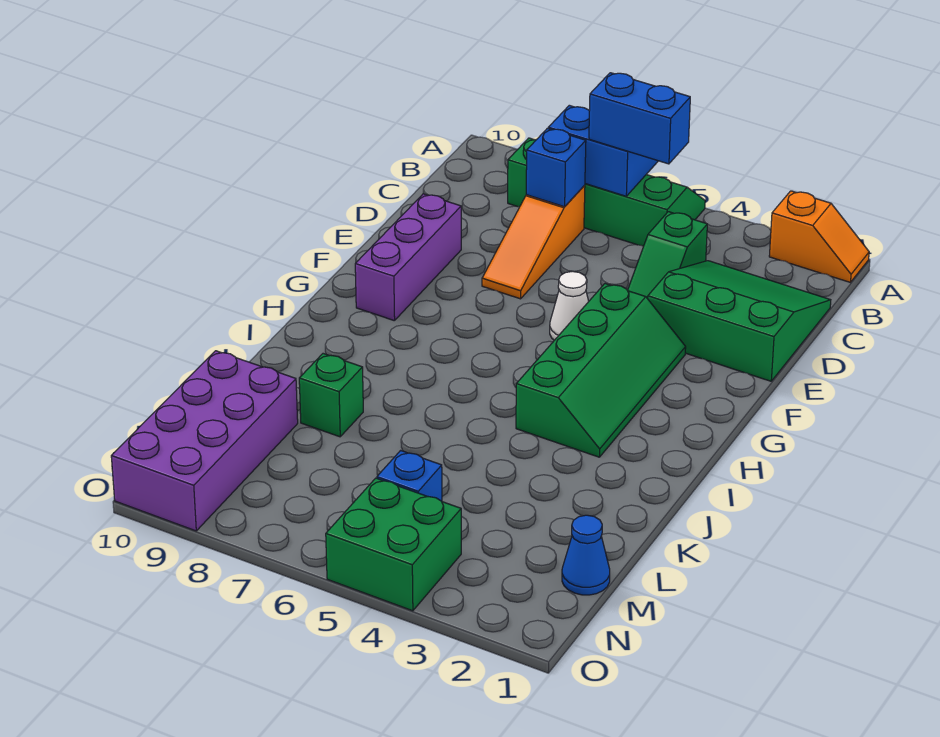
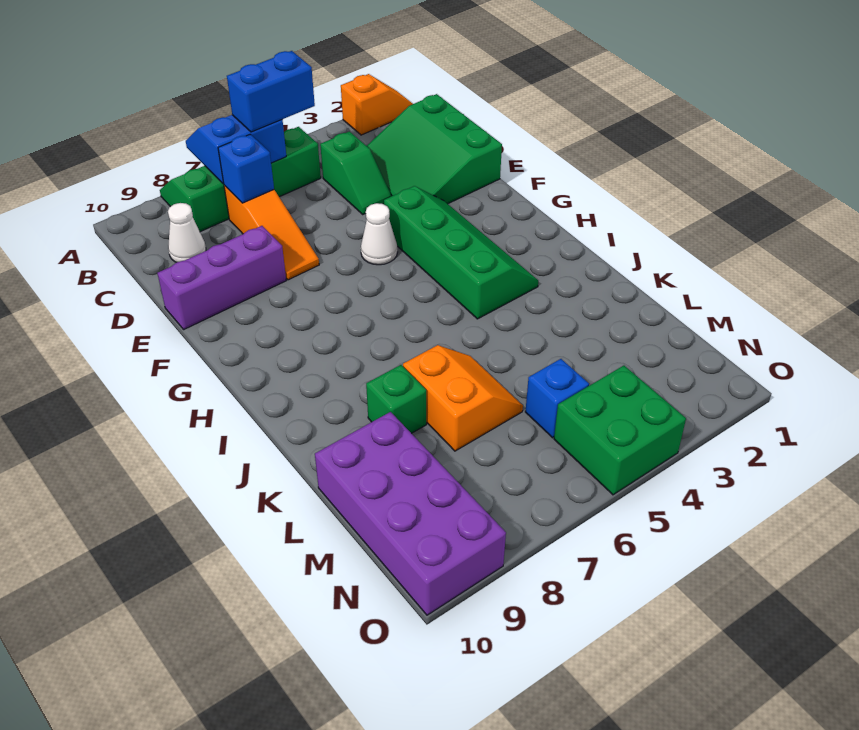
green 3x3 slope [648,261,831,381] -> green 3x3 slope turned to [367,94,502,204]
none -> white 1x1 cone [168,203,206,262]
purple 1x3 brick [355,194,461,321] -> purple 1x3 brick turned to [157,226,286,329]
none -> orange 2x2 slope [403,345,523,451]
blue 1x1 cone [562,515,610,595] -> none

